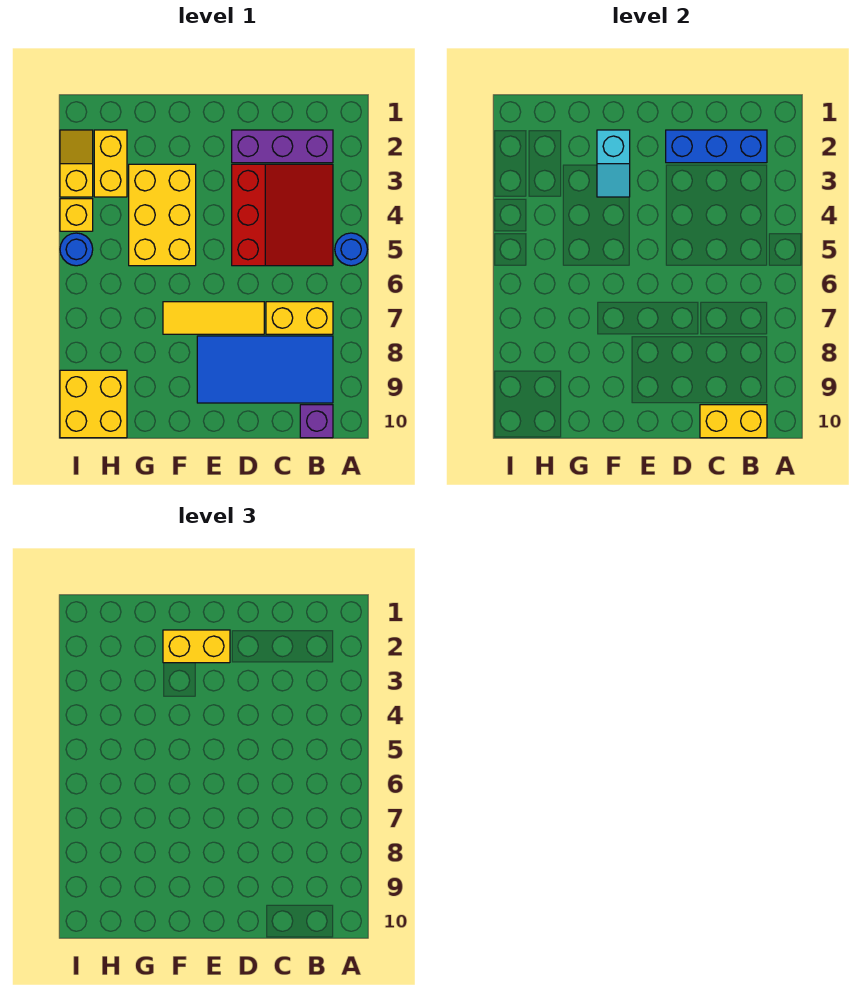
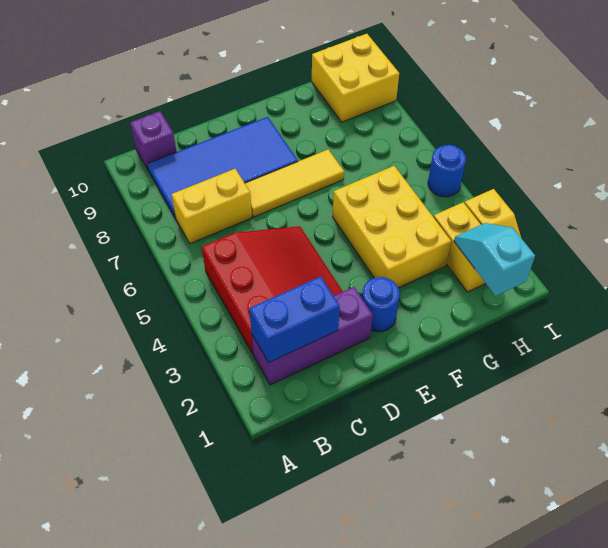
blue 1x1 round brick [335,233,367,266] -> blue 1x1 round brick moved to [362,277,400,332]
blue 1x3 brick [666,130,767,163] -> blue 1x2 brick [249,276,340,362]
red 3x3 slope [232,164,333,266] -> red 3x3 slope turned to [202,226,343,354]
yellow 1x2 brick [700,405,767,438] -> none
yellow 1x2 brick [163,630,230,663] -> none
cyan 1x2 slope [597,130,630,197] -> cyan 1x2 slope moved to [454,223,535,296]
yellow 1x1 brick [60,199,93,231] -> none

